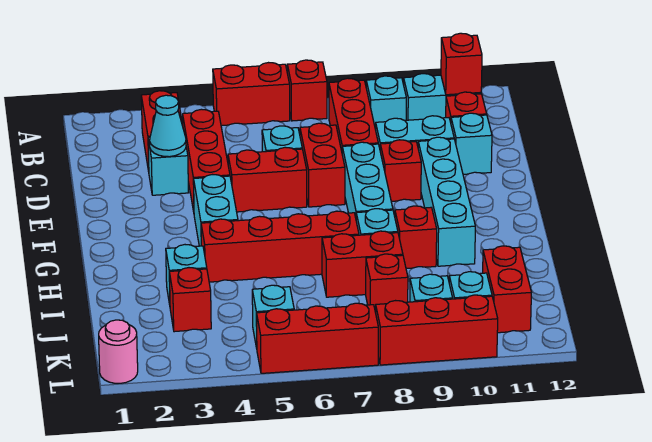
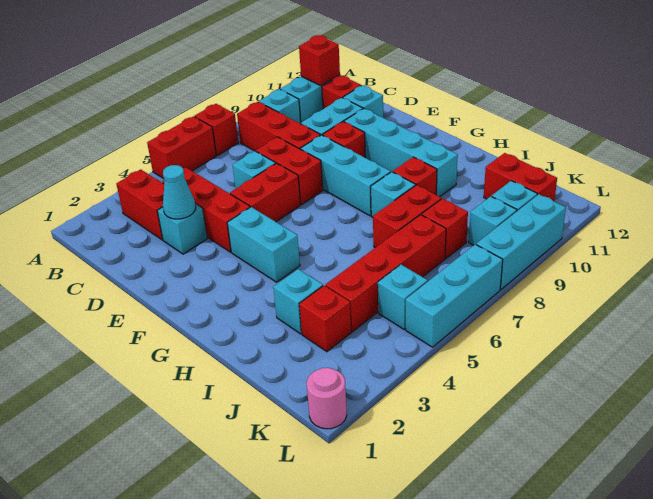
red 1x4 brick [201,211,359,282] -> red 1x4 brick moved to [326,215,446,332]
red 1x3 brick [257,303,378,373] -> cyan 1x3 brick [406,244,503,347]
red 1x3 brick [376,295,498,365] -> cyan 1x3 brick [476,194,566,289]

